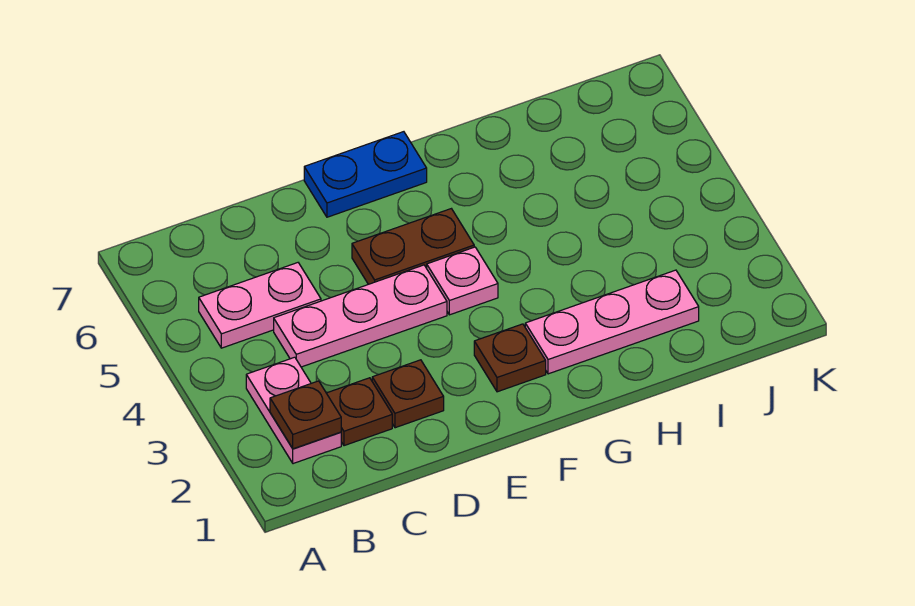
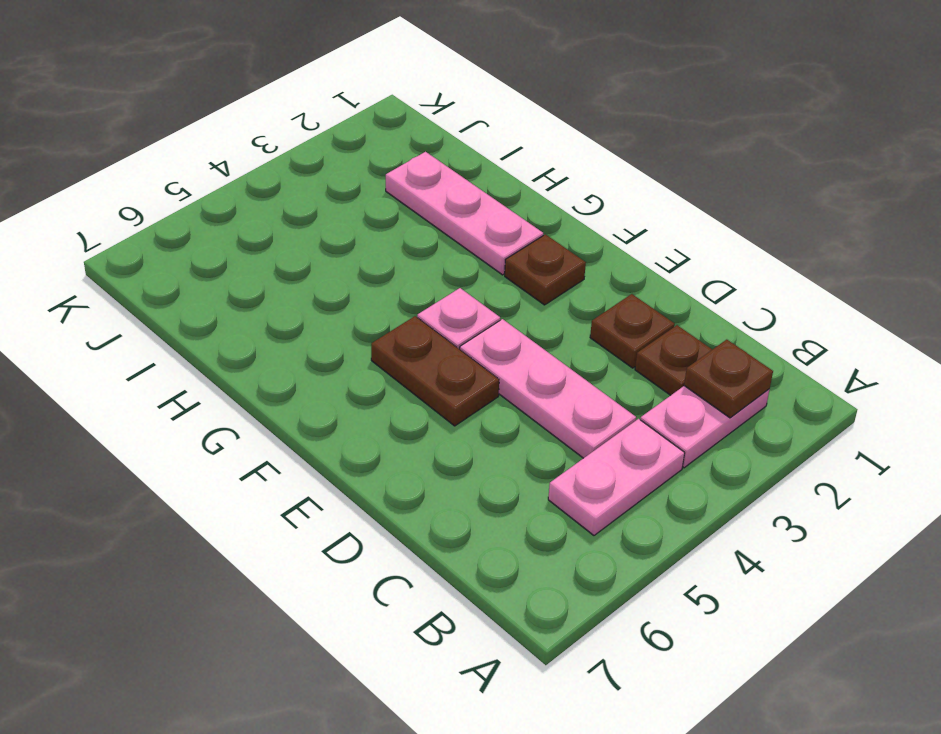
pink 1x2 plate [199,263,321,348] -> pink 1x2 plate turned to [548,419,685,535]
blue 1x2 plate [304,132,427,217] -> none

